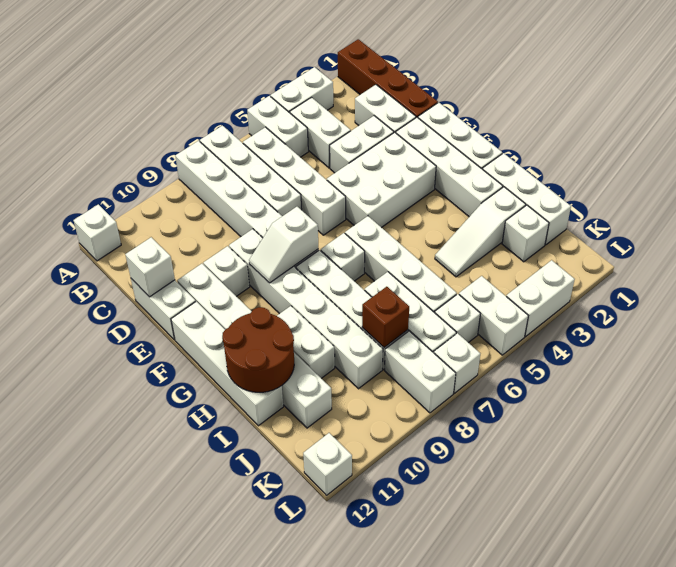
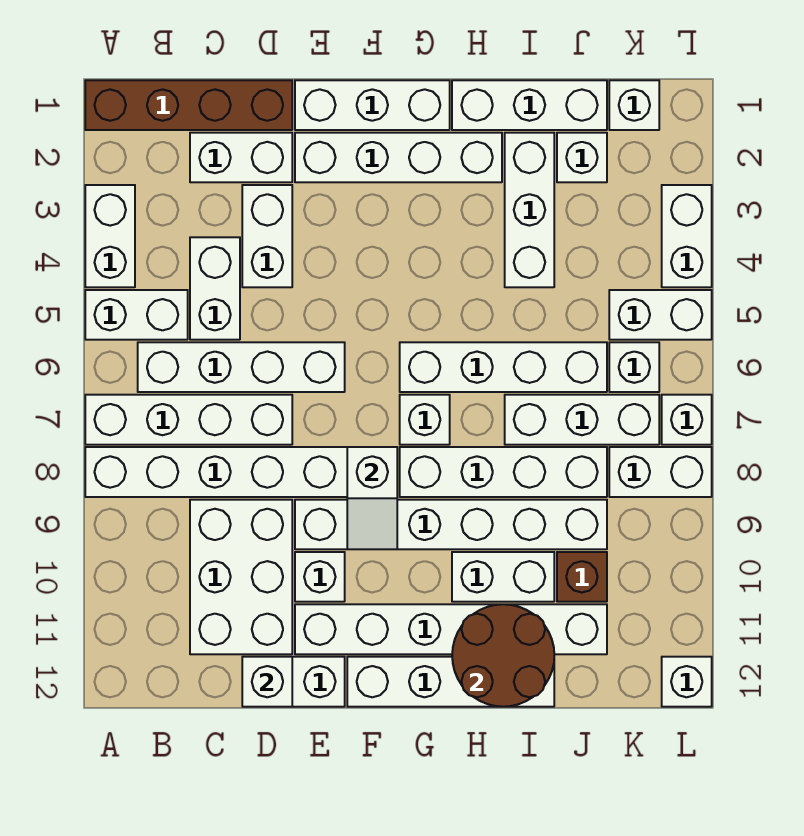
white 1x1 brick [74,204,121,261] -> white 1x1 brick moved to [609,80,659,130]
white 1x2 brick [290,98,351,168] -> white 1x2 brick turned to [190,237,240,340]
white 2x3 brick [327,132,436,228] -> white 2x3 brick moved to [190,500,292,654]
white 1x3 slope [435,187,526,277] -> white 1x3 brick [505,133,554,287]
brown 1x1 brick [362,287,409,347] -> brown 1x1 brick moved to [557,552,607,602]

